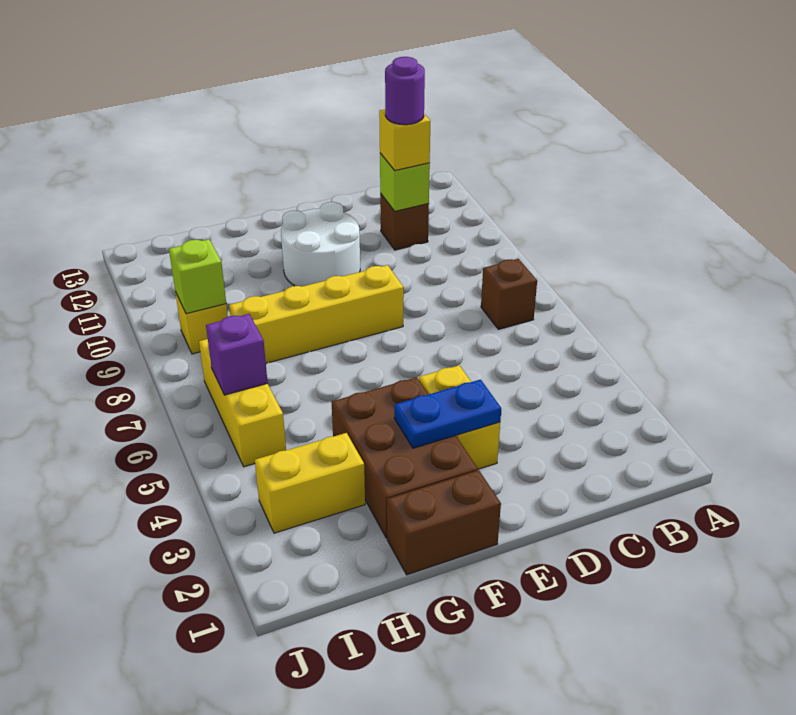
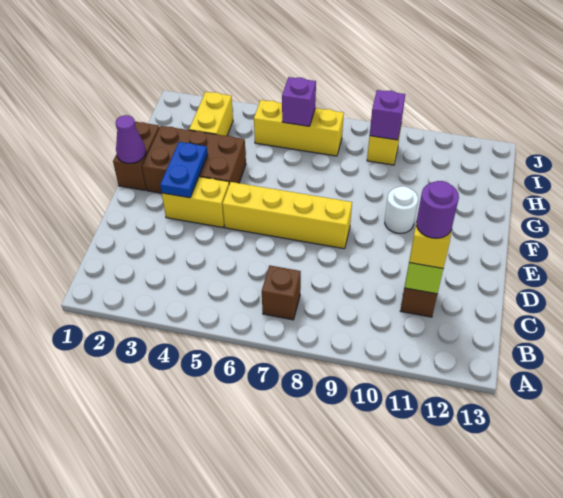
yellow 1x4 brick [229,265,404,363] -> yellow 1x4 brick turned to [223,182,352,249]
white 2x2 round brick [281,202,360,287] -> white 1x1 round brick [385,186,418,233]
none -> purple 1x1 cone [116,115,146,163]
lime 1x1 brick [169,239,226,314] -> purple 1x1 brick [370,90,405,140]

